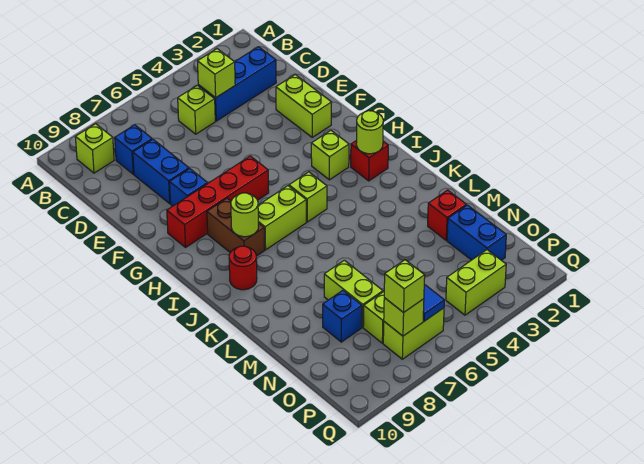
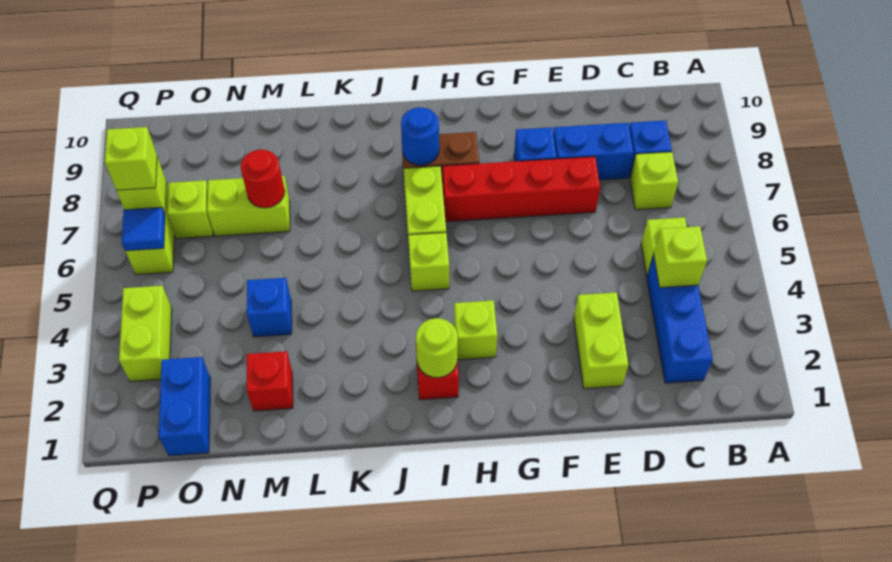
lime 1x1 brick [75,124,114,173] -> lime 1x1 brick moved to [630,152,678,210]
lime 1x2 brick [276,75,332,137] -> lime 1x2 brick turned to [574,292,628,389]
red 1x4 brick [167,156,269,247] -> red 1x4 brick turned to [443,157,600,222]
lime 1x1 round brick [231,193,258,237] -> blue 1x1 round brick [401,107,439,165]
red 1x1 round brick [229,246,257,290] -> red 1x1 round brick moved to [241,150,285,208]
blue 1x2 brick [447,205,506,260] -> blue 1x2 brick turned to [159,357,210,456]
blue 1x1 brick [323,290,362,342] -> blue 1x1 brick moved to [247,278,292,337]

